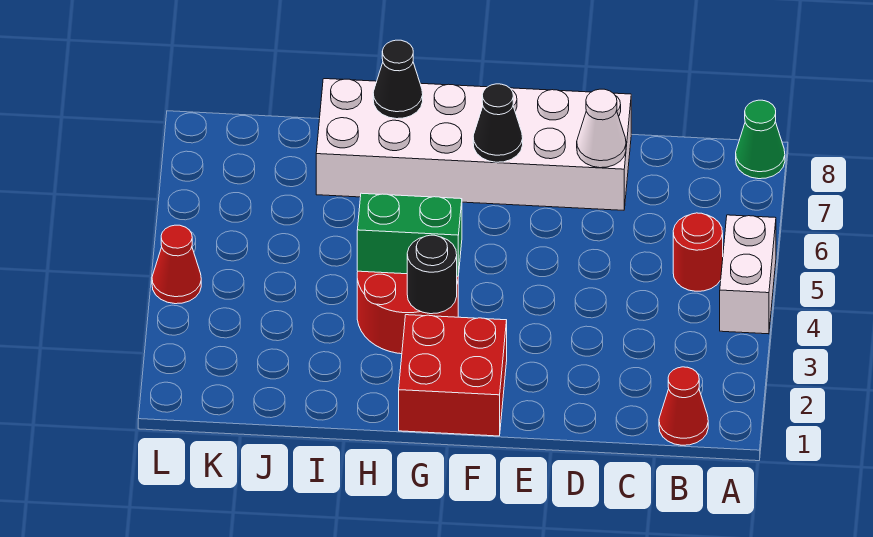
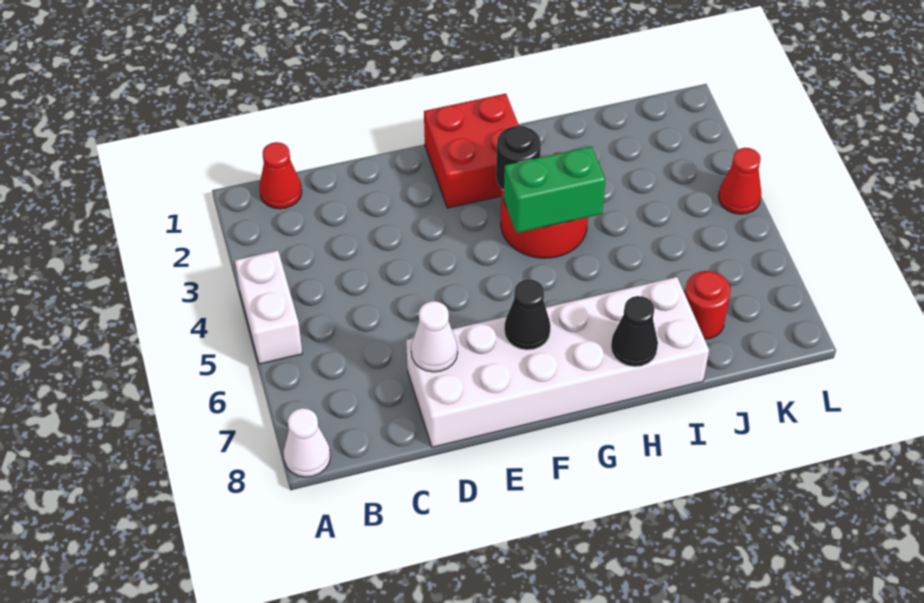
green 1x1 cone [736,100,785,179] -> white 1x1 cone [284,408,330,477]
red 1x1 round brick [673,213,723,291] -> red 1x1 round brick moved to [685,271,731,339]

